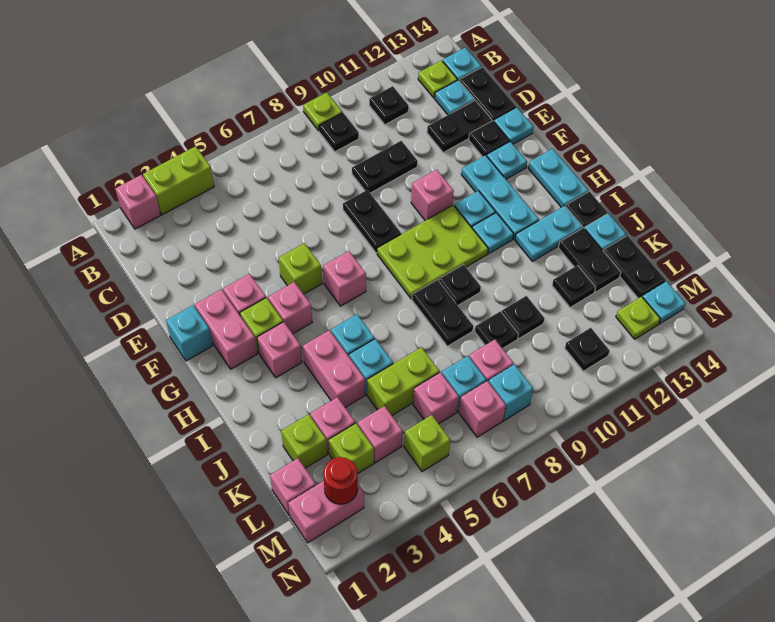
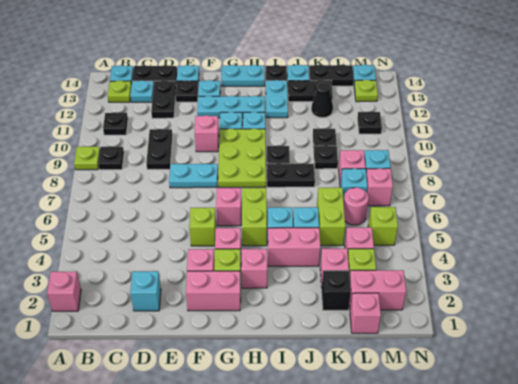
lime 1x2 brick [143,146,214,215] -> lime 1x2 brick moved to [242,188,267,246]
black 1x2 plate [343,190,401,253] -> cyan 1x2 plate [169,164,218,188]
cyan 1x1 brick [166,305,213,361] -> cyan 1x1 brick moved to [130,271,161,311]
lime 1x1 brick [281,414,327,468] -> black 1x1 brick [321,271,351,310]
black 1x1 plate [552,265,596,307] -> black 1x1 cone [311,82,333,118]
pink 1x1 brick [413,372,459,424] -> pink 1x1 round brick [344,188,369,225]
pink 1x2 brick [288,481,364,543] -> pink 1x2 brick turned to [349,270,406,310]
red 1x1 round brick [323,457,358,504] -> none

